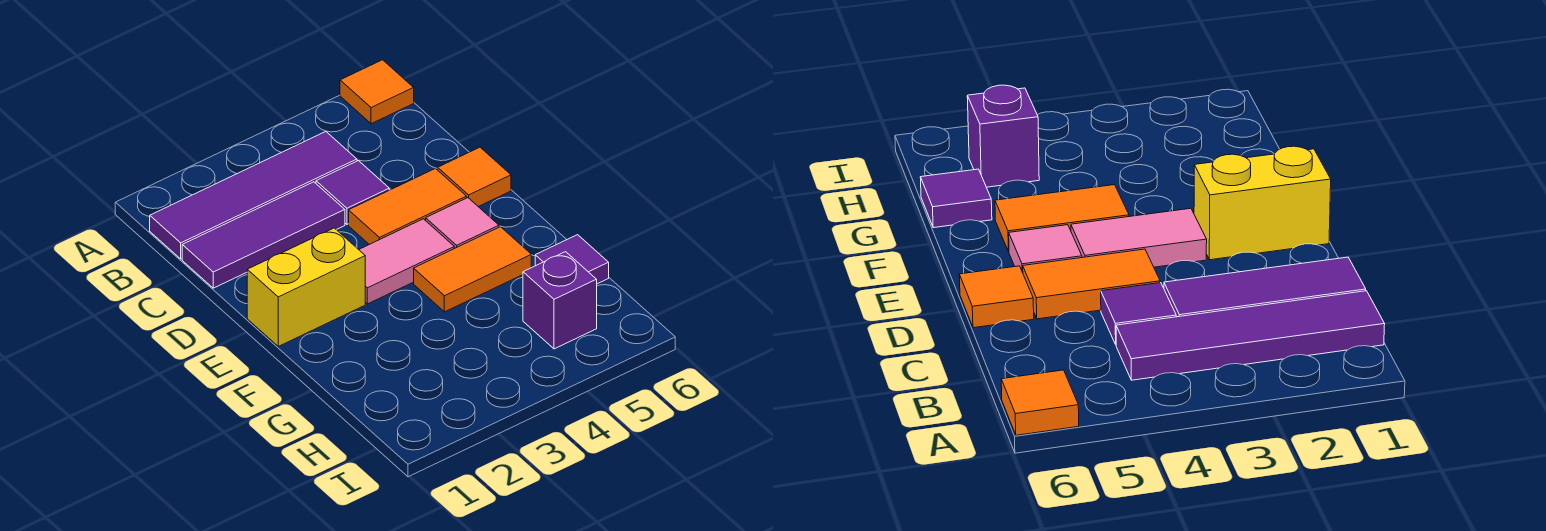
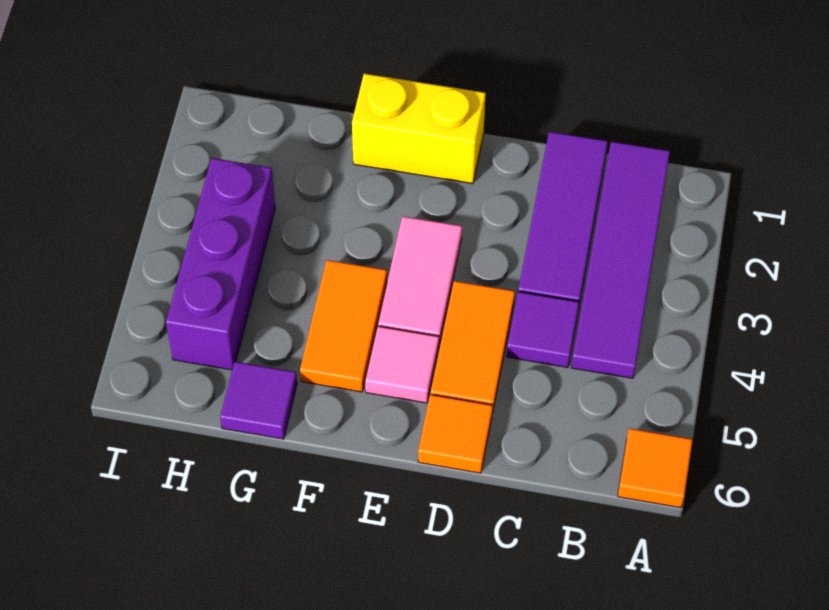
yellow 1x2 brick [247,228,365,346] -> yellow 1x2 brick turned to [352,74,486,184]
purple 1x1 brick [523,252,597,349] -> purple 1x3 brick [166,158,275,370]

